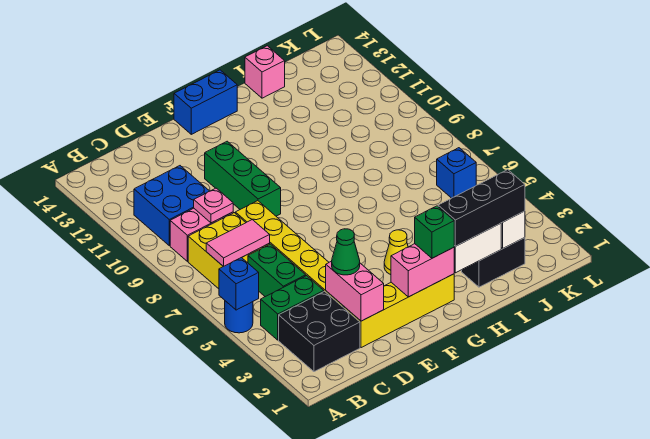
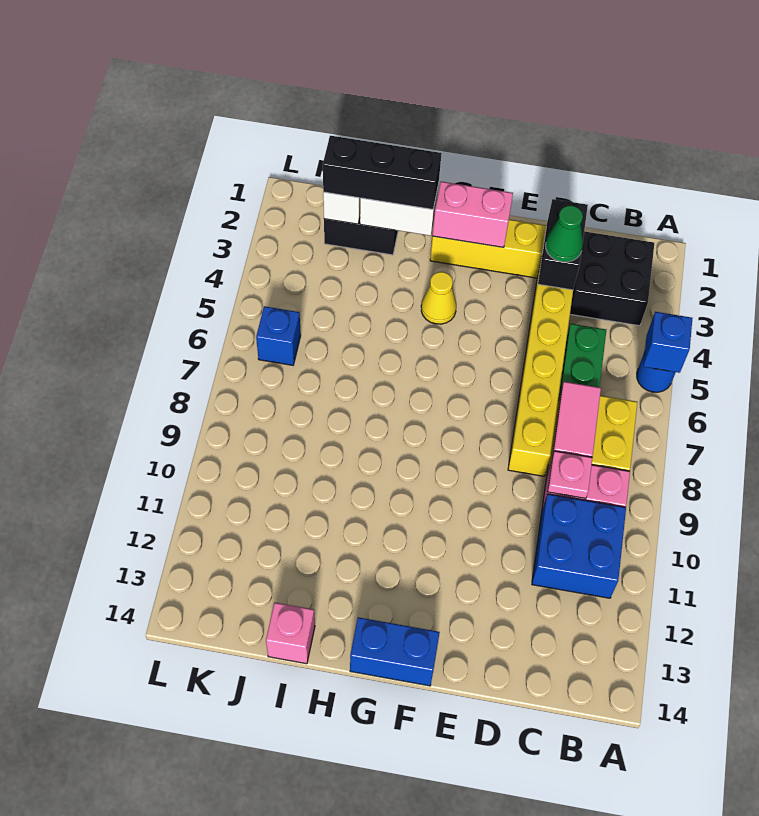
green 1x2 brick [261,276,324,340] -> none
pink 1x2 tile [206,220,270,266] -> pink 1x2 tile turned to [553,382,601,457]
pink 1x2 brick [326,261,384,321] -> black 1x2 brick [538,199,588,290]
green 1x3 brick [205,141,281,216] -> none
green 1x1 brick [415,206,454,258] -> none

